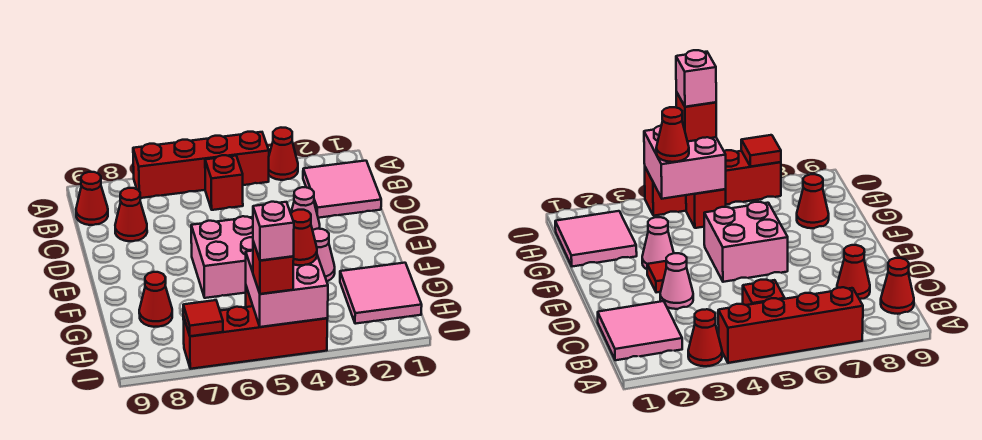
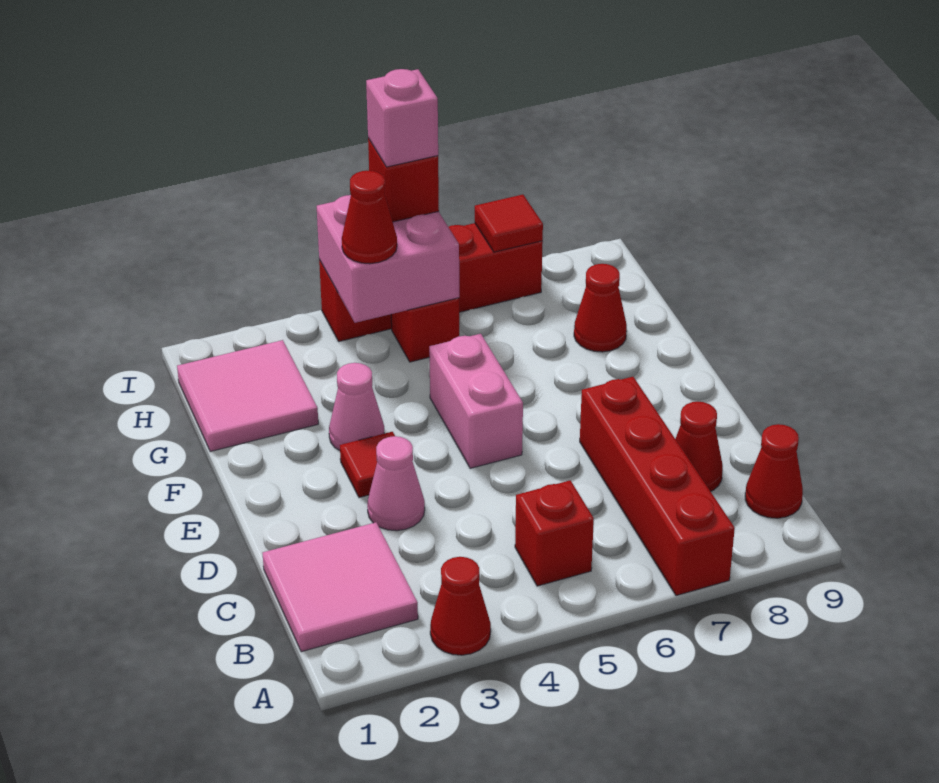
red 1x4 brick [133,132,269,198] -> red 1x4 brick turned to [580,377,735,596]
pink 2x2 brick [191,216,253,298] -> pink 1x2 brick [429,334,523,468]

